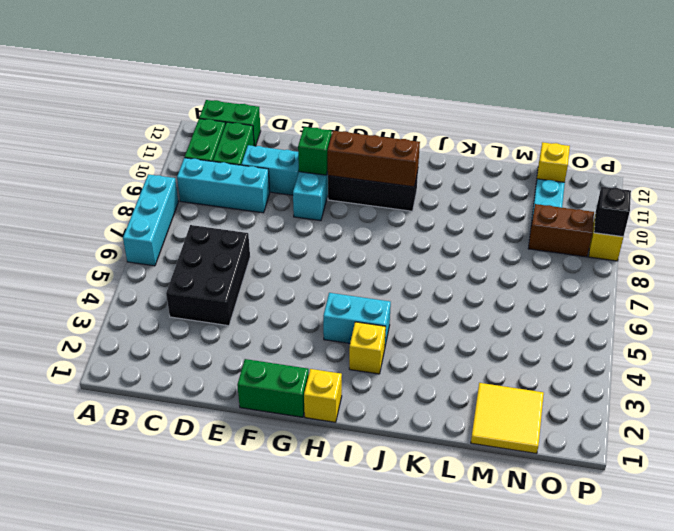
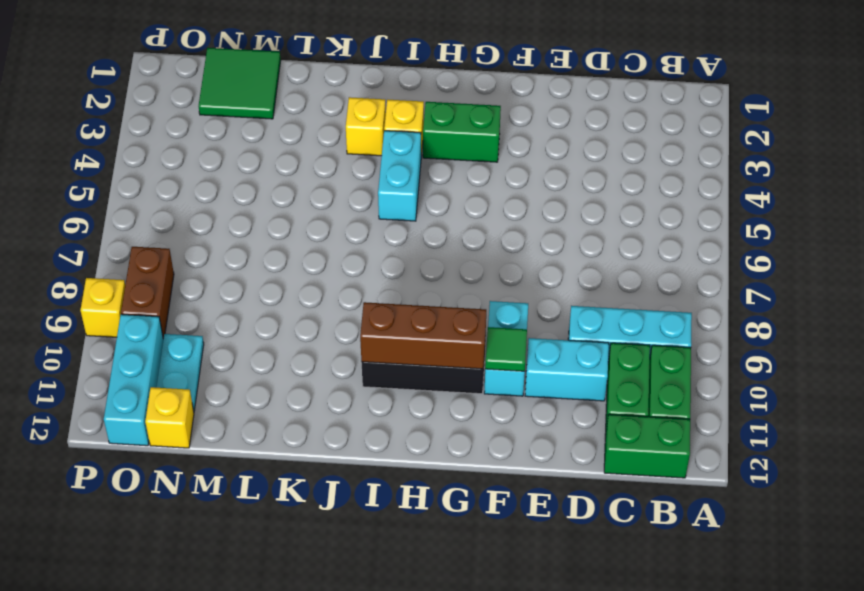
cyan 1x3 brick [123,174,178,266] -> cyan 1x3 brick moved to [104,314,163,446]
black 2x3 brick [166,225,250,326] -> none
green 1x2 brick [237,359,309,417] -> green 1x2 brick moved to [423,102,501,162]
green 1x1 brick [298,127,332,175] -> green 1x1 tile [485,327,527,371]
yellow 1x1 brick [304,369,342,422] -> yellow 1x1 brick moved to [346,97,386,156]
cyan 1x2 brick [323,293,391,345] -> cyan 1x2 brick turned to [378,131,421,221]
yellow 2x2 tile [471,383,544,454] -> green 2x2 tile [199,48,281,119]
brown 1x2 brick [528,204,594,257] -> brown 1x2 brick turned to [121,247,174,339]
black 1x1 brick [594,187,631,237] -> none

